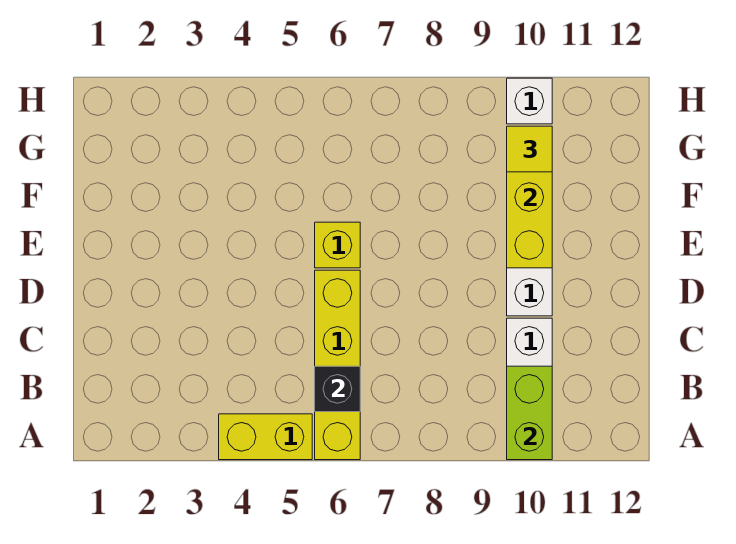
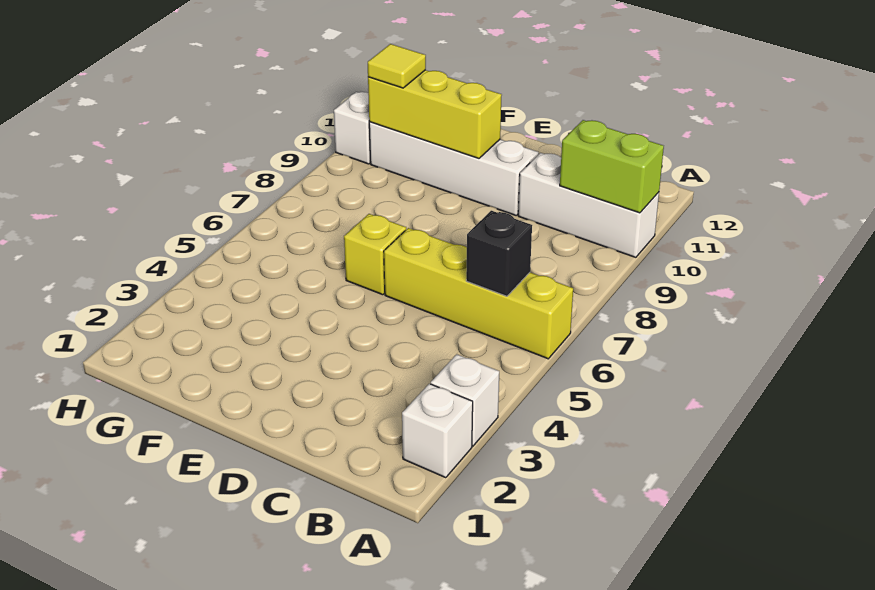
none -> white 1x1 brick [402,384,473,478]
none -> white 1x1 brick [431,354,499,446]
yellow 1x2 brick [219,414,312,460] -> none

